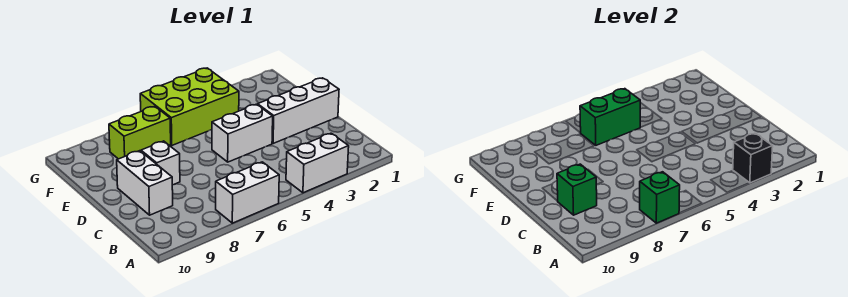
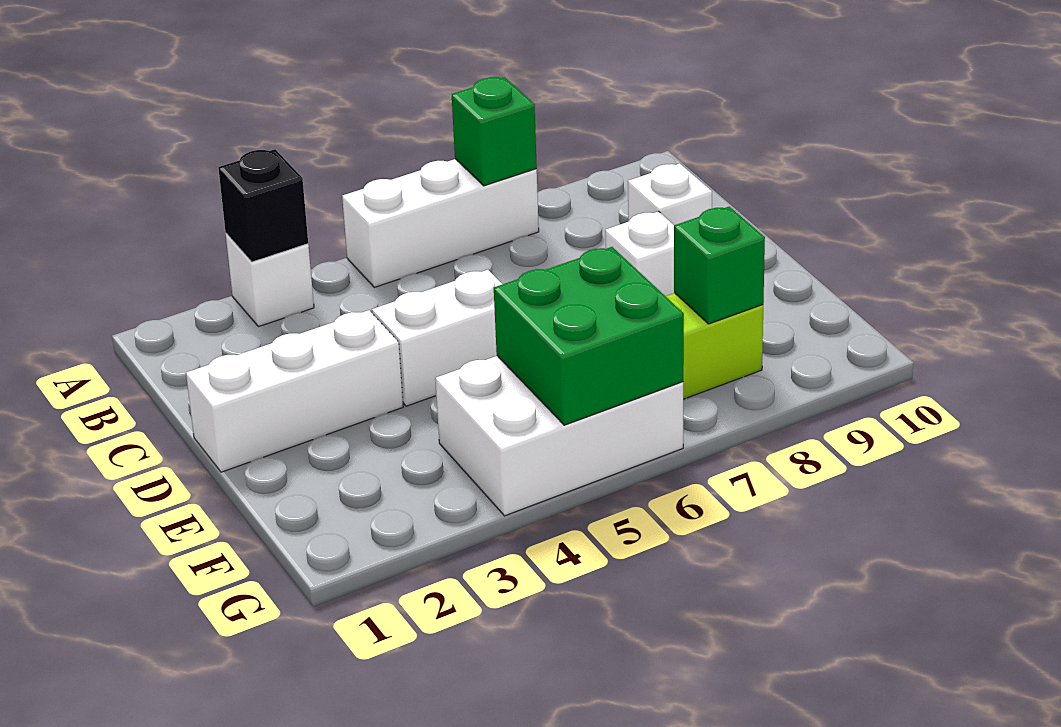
white 1x2 brick [286,133,349,193] -> white 1x1 brick [226,234,314,327]
white 1x2 brick [216,162,279,223] -> white 1x3 brick [342,159,539,287]
white 1x2 brick [117,151,173,215] -> white 1x1 brick [628,163,712,225]
green 1x1 brick [557,164,597,215] -> green 1x1 brick moved to [674,207,765,324]
lime 2x3 brick [140,68,239,145] -> white 2x3 brick [435,356,683,516]
green 1x2 brick [580,89,640,145] -> green 2x2 brick [494,247,684,425]

